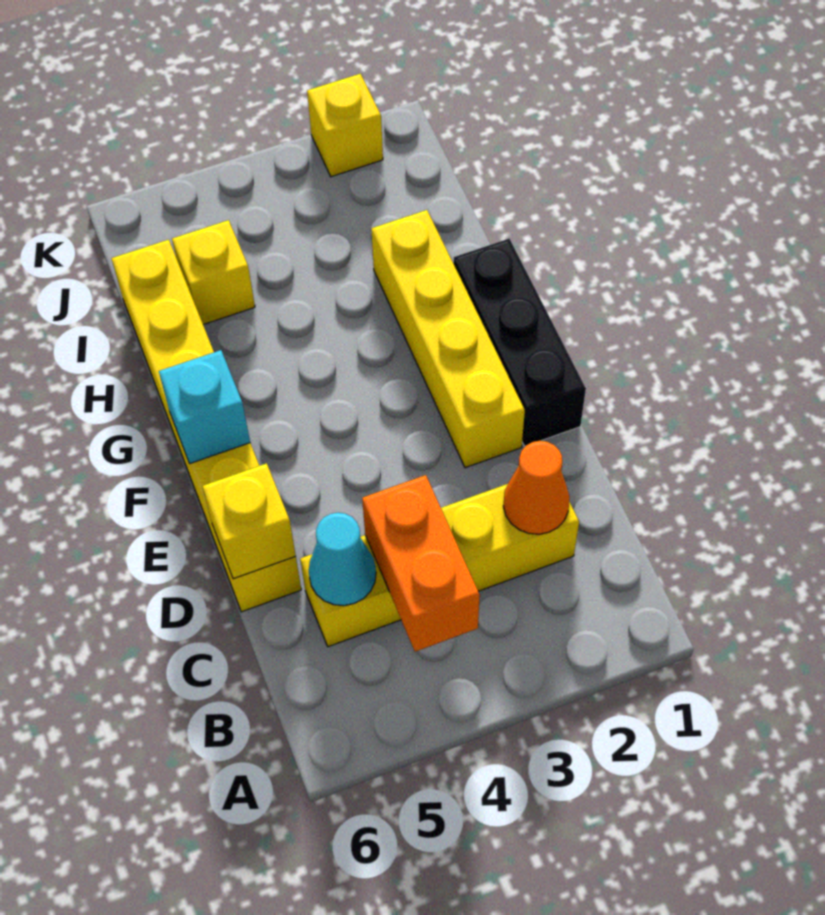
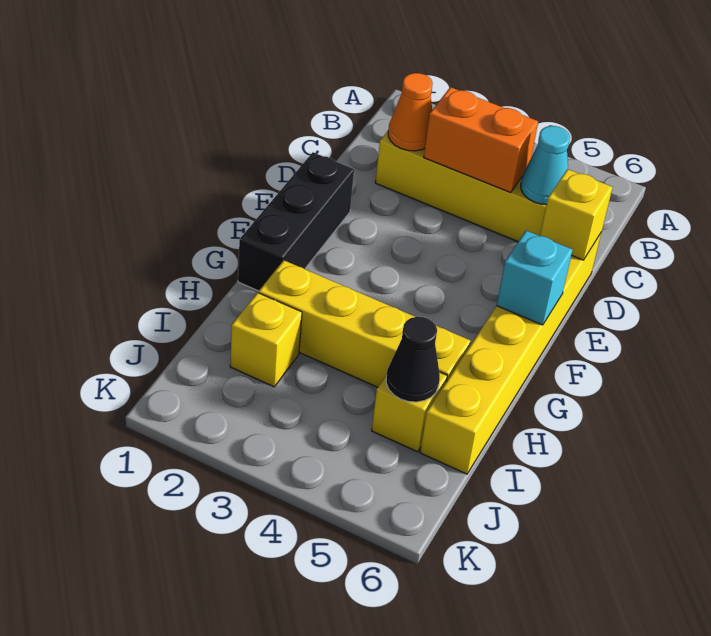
orange 1x2 brick [362,475,480,652] -> orange 1x2 brick turned to [424,87,538,193]
yellow 1x4 brick [371,210,525,468] -> yellow 1x4 brick turned to [259,260,470,387]
none -> black 1x1 cone [386,317,440,402]
yellow 1x1 brick [307,74,383,177] -> yellow 1x1 brick moved to [230,293,302,387]

